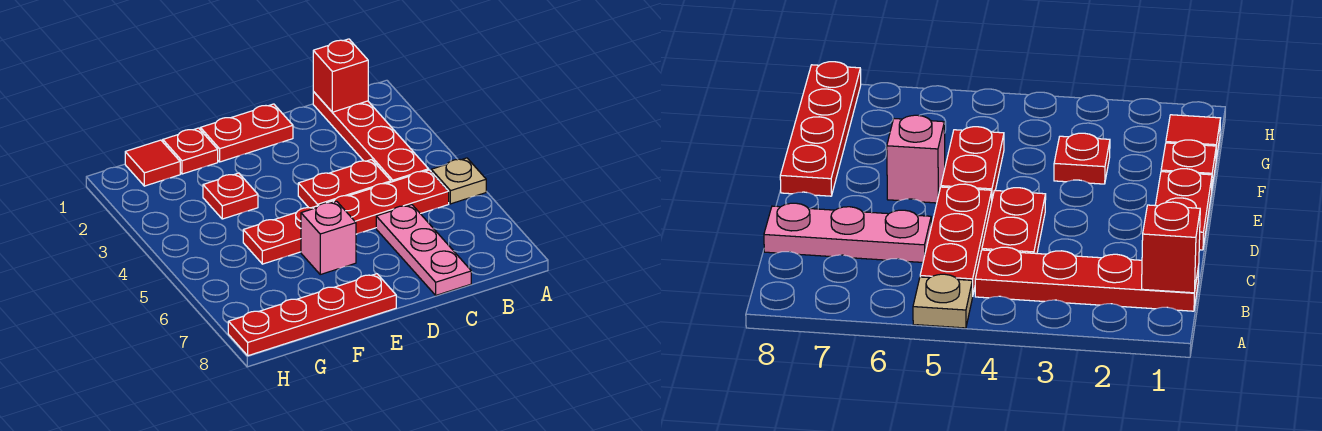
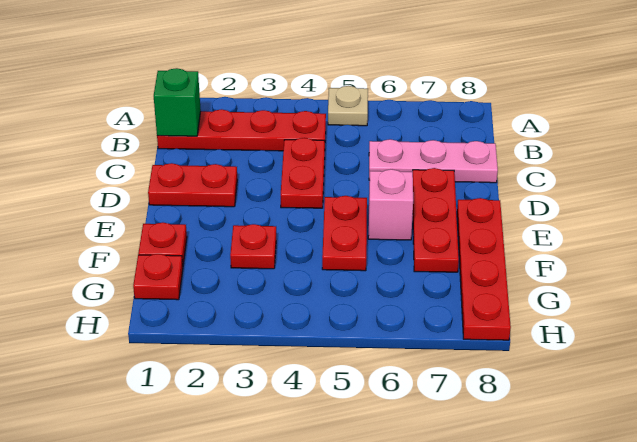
red 1x1 brick [313,39,368,112] -> green 1x1 brick [154,68,201,136]
red 1x3 plate [328,170,449,234] -> red 1x3 plate moved to [413,168,459,272]
red 1x2 plate [200,104,293,162] -> red 1x2 plate turned to [148,163,237,207]
red 1x1 tile [125,140,180,186] -> red 1x1 plate [133,254,183,300]

